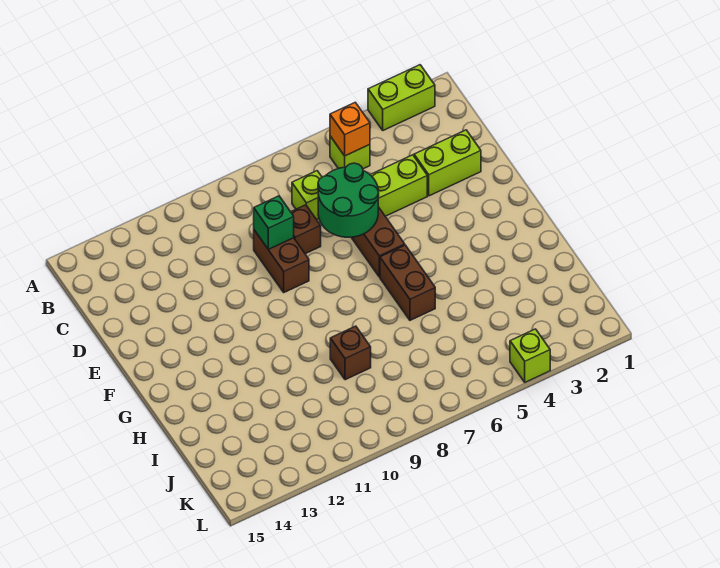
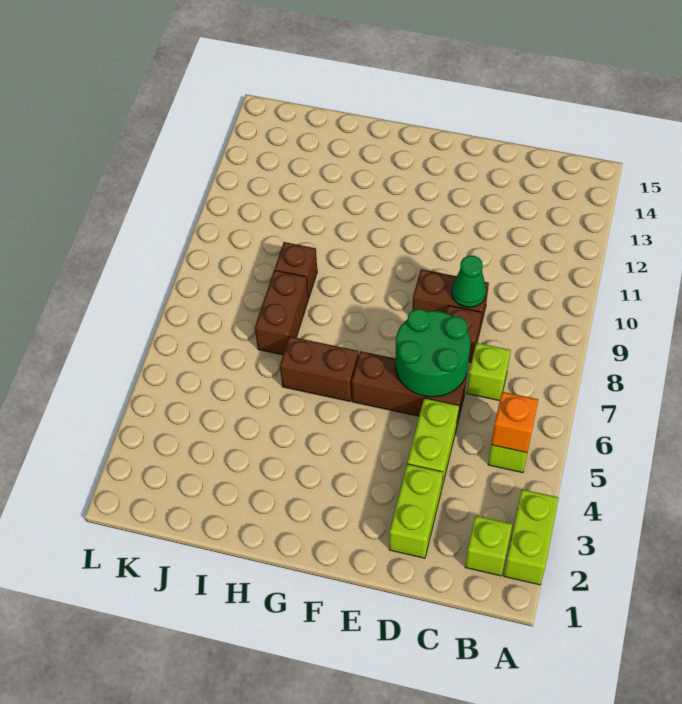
green 1x1 brick [254,196,294,249] -> green 1x1 cone [452,256,486,307]
none -> brown 1x2 brick [255,270,308,355]
lime 1x1 brick [510,329,550,382] -> lime 1x1 brick moved to [465,516,512,576]

